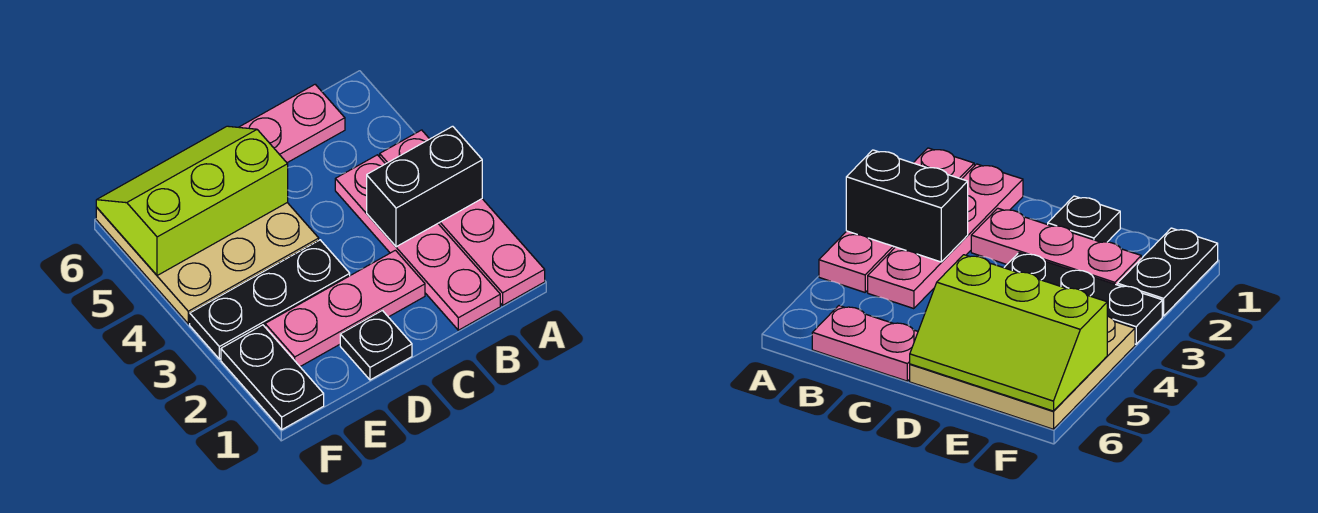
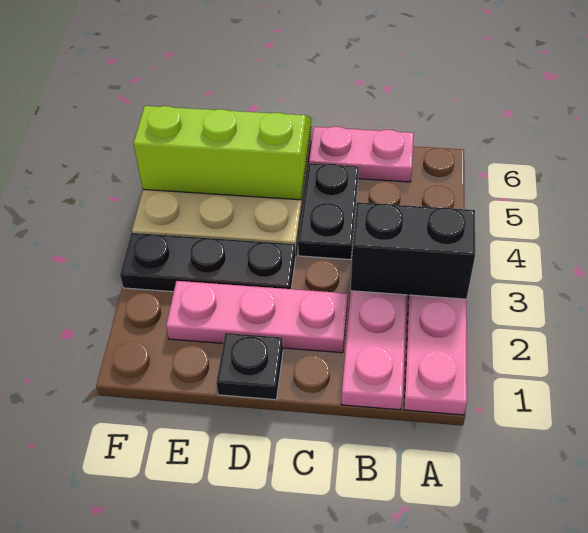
black 1x2 plate [221,325,324,429] -> black 1x2 plate moved to [298,163,359,260]

